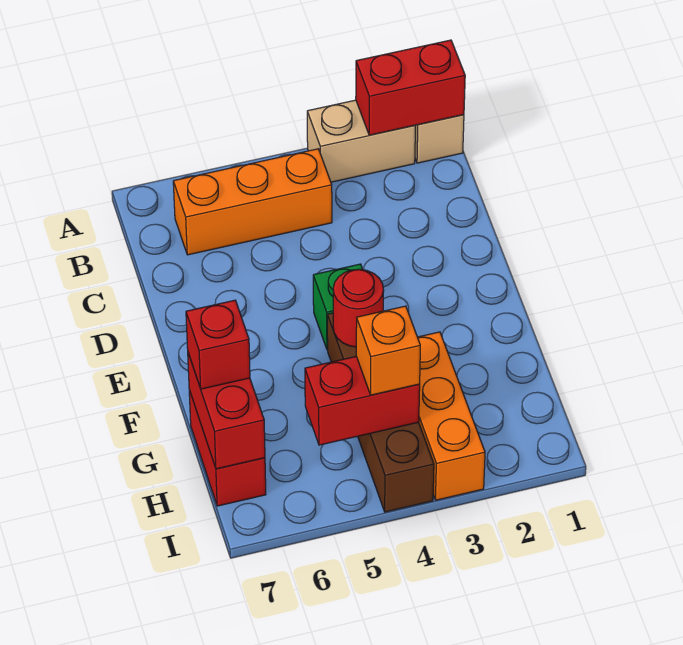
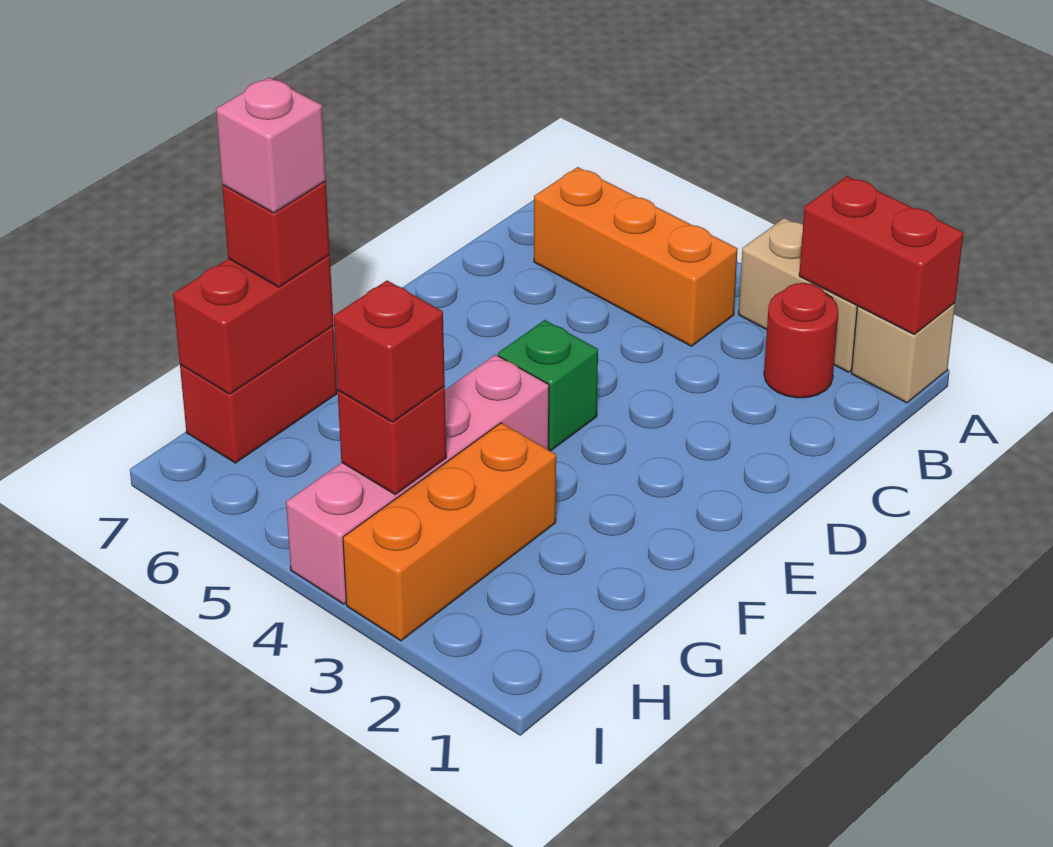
brown 1x4 brick [327,313,434,512] -> pink 1x4 brick [286,355,549,604]
red 1x1 round brick [333,269,384,347] -> red 1x1 round brick moved to [764,283,838,398]
none -> pink 1x1 brick [216,77,326,213]
red 1x2 brick [305,356,420,445] -> red 1x1 brick [338,387,446,494]
orange 1x1 brick [356,306,420,395] -> red 1x1 brick [334,280,445,422]

